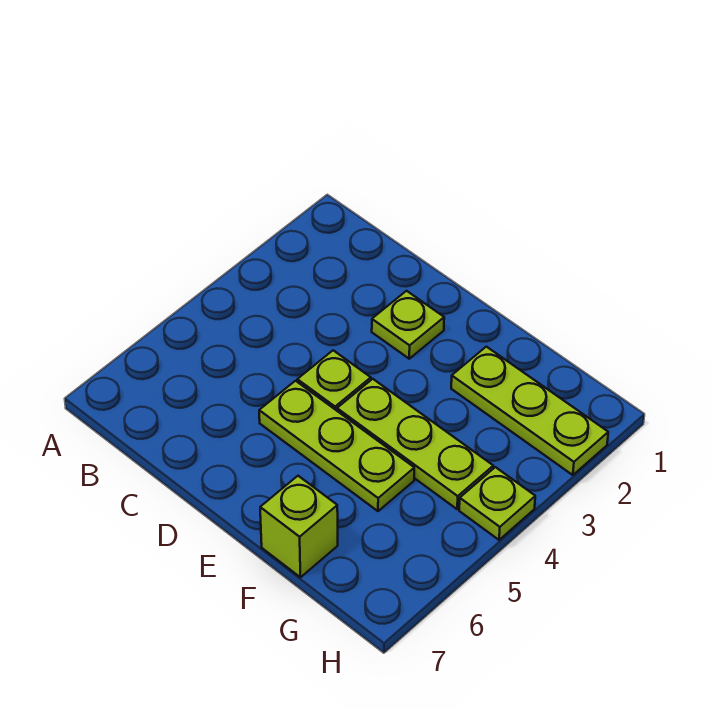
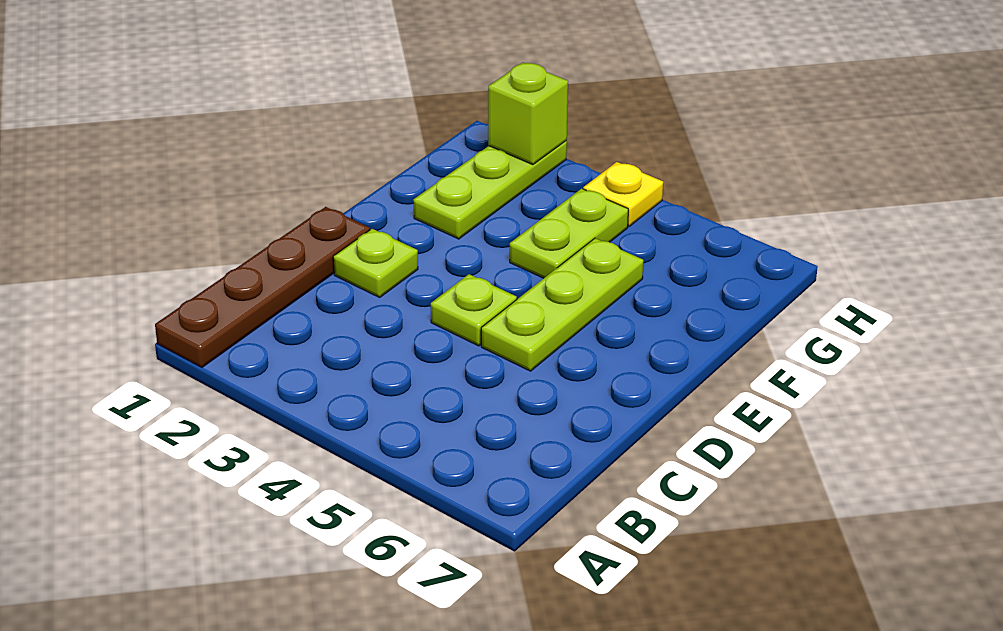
none -> brown 1x4 plate [155,207,370,367]
lime 1x3 plate [337,379,493,509] -> lime 1x2 plate [510,189,628,278]
lime 1x1 brick [260,476,338,577] -> lime 1x1 brick moved to [488,63,568,165]
lime 1x1 plate [459,467,535,540] -> yellow 1x1 plate [583,162,663,226]

